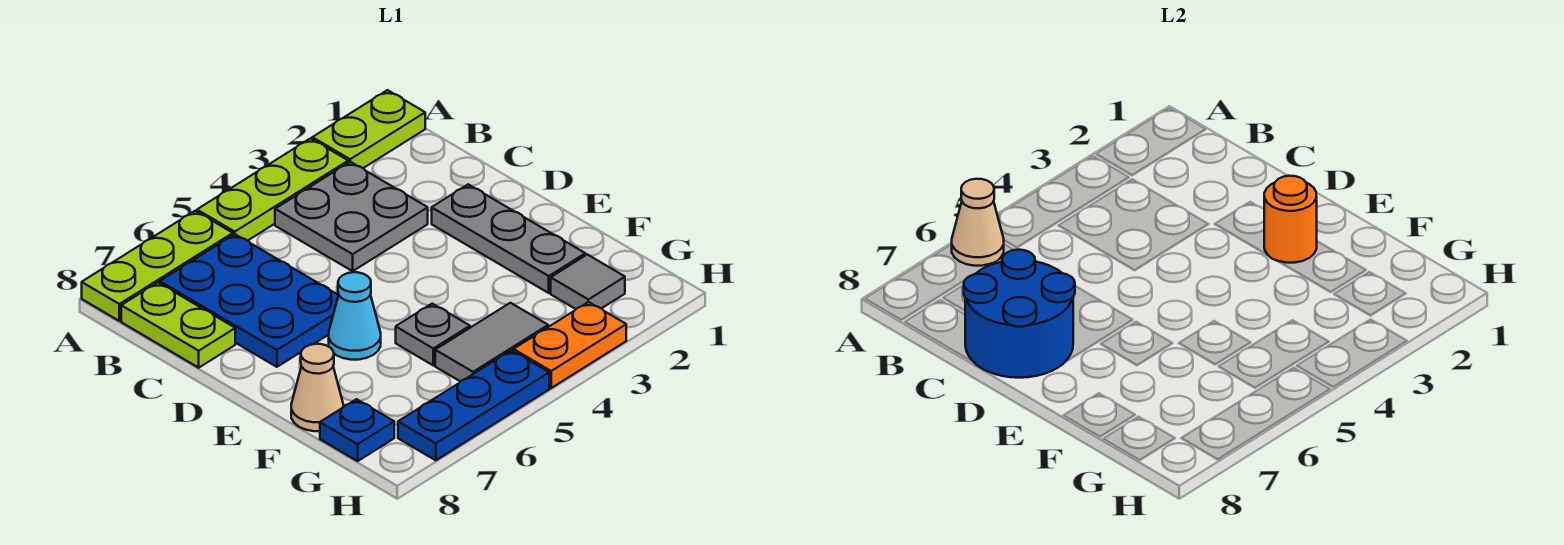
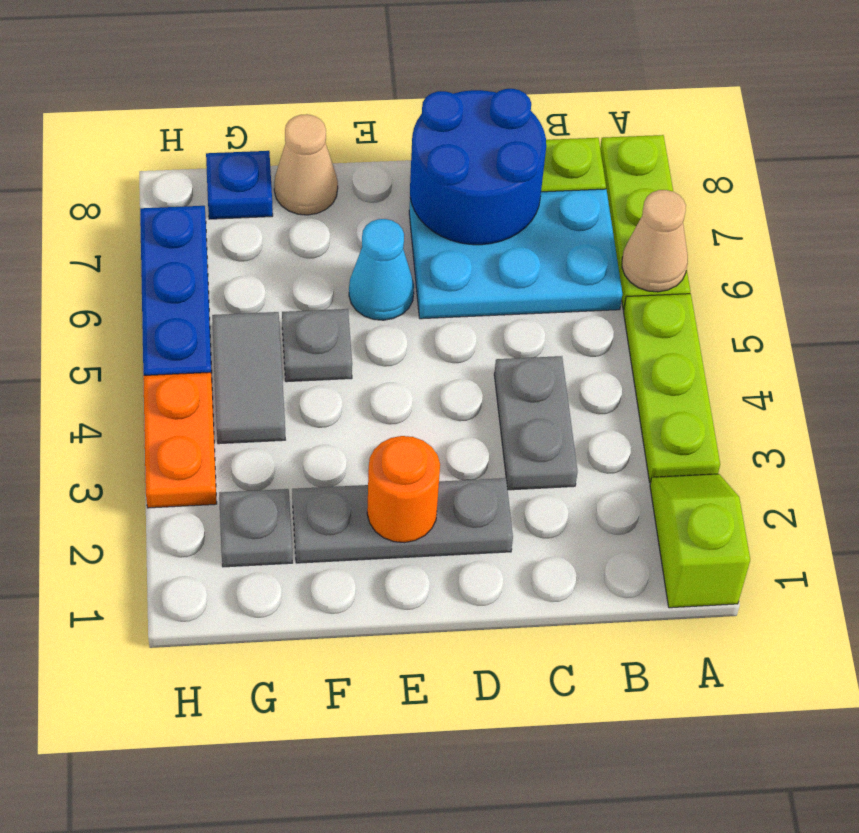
lime 1x2 plate [312,90,425,168] -> lime 1x2 slope [650,474,750,608]
grey 2x2 plate [275,162,428,271] -> grey 1x2 plate [494,356,578,490]
blue 2x3 plate [160,234,338,367] -> cyan 2x3 plate [409,189,622,319]
grey 1x1 tile [551,254,625,309] -> grey 1x1 plate [219,489,293,567]

